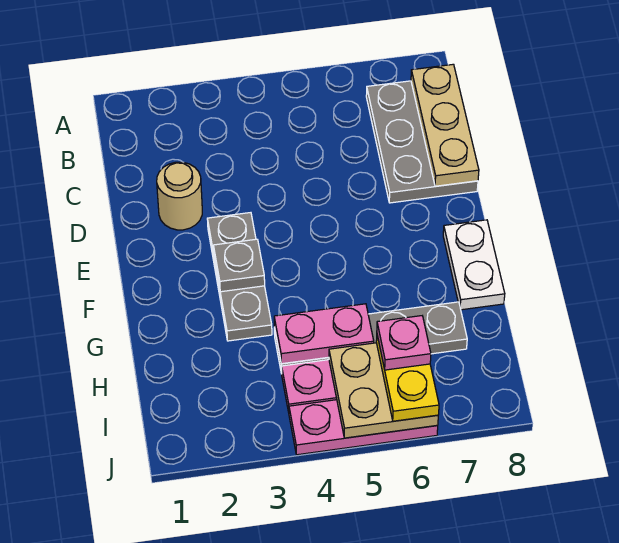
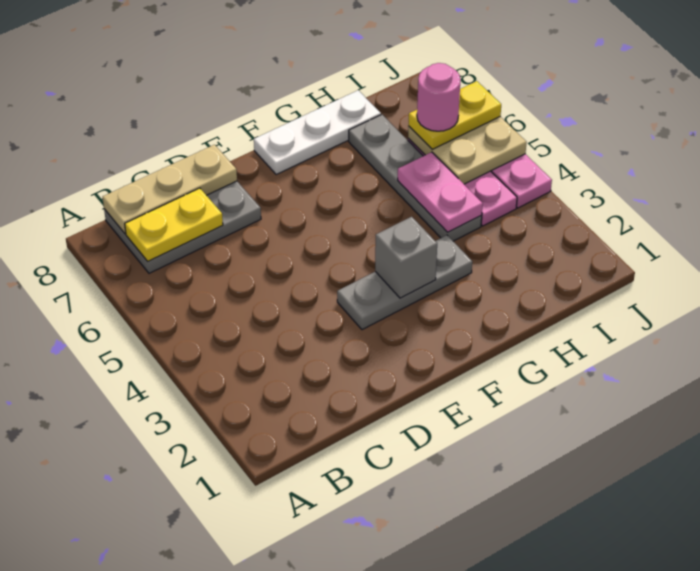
none -> yellow 1x2 plate [125,188,223,261]
tan 1x1 round brick [157,162,202,230] -> none
grey 1x1 plate [213,239,265,292] -> grey 1x1 brick [375,217,437,298]
white 1x2 plate [443,220,505,310] -> white 1x3 plate [254,90,381,175]
pink 1x1 plate [377,316,431,370] -> pink 1x1 round brick [417,63,461,131]

